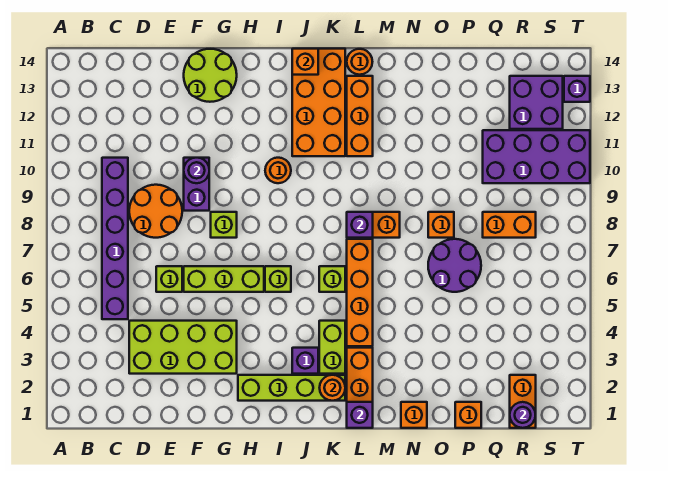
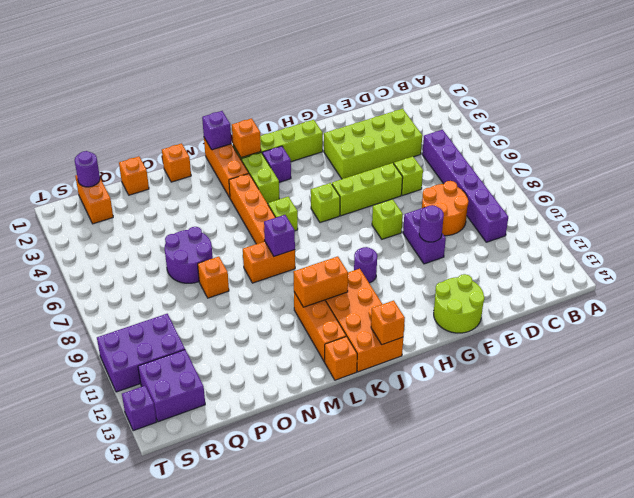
orange 1x1 round brick [265,158,291,183] -> purple 1x1 round brick [354,247,377,283]
orange 1x1 round brick [320,375,345,401] -> orange 1x1 brick [232,118,261,158]
orange 1x1 round brick [347,49,372,75] -> orange 1x1 brick [325,336,357,380]
orange 1x2 brick [483,212,536,238] -> orange 1x2 brick moved to [294,256,348,307]
purple 2x4 brick [483,130,590,183] -> purple 2x3 brick [97,314,185,392]

